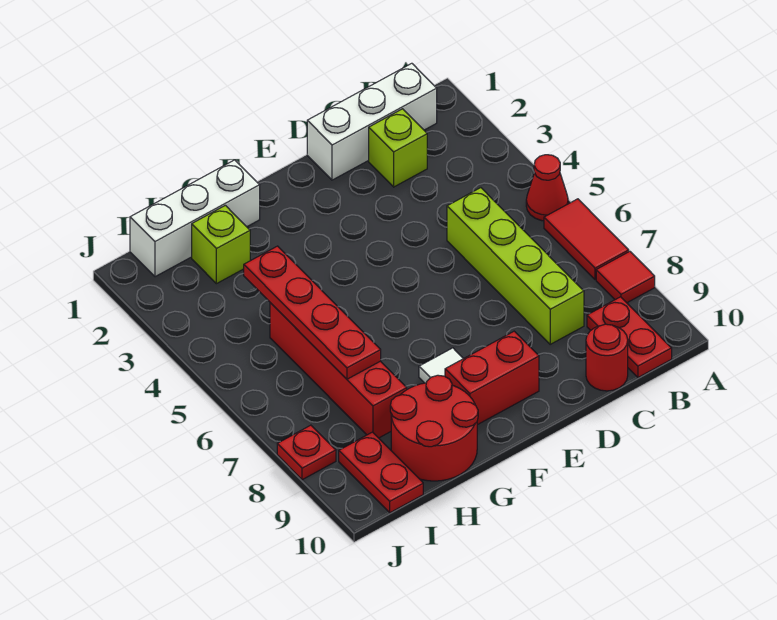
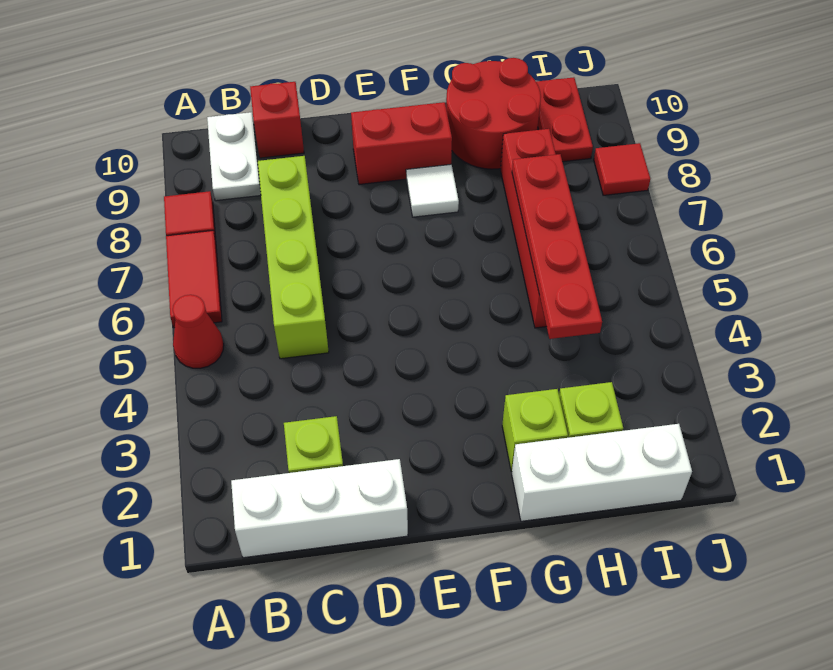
red 1x2 plate [587,297,672,377] -> white 1x2 plate [207,112,261,201]
red 1x1 round brick [586,324,628,391] -> red 1x1 brick [250,82,304,158]
none -> lime 1x1 brick [502,389,568,472]
red 1x1 plate [277,425,336,480] -> red 1x1 tile [594,143,650,195]

